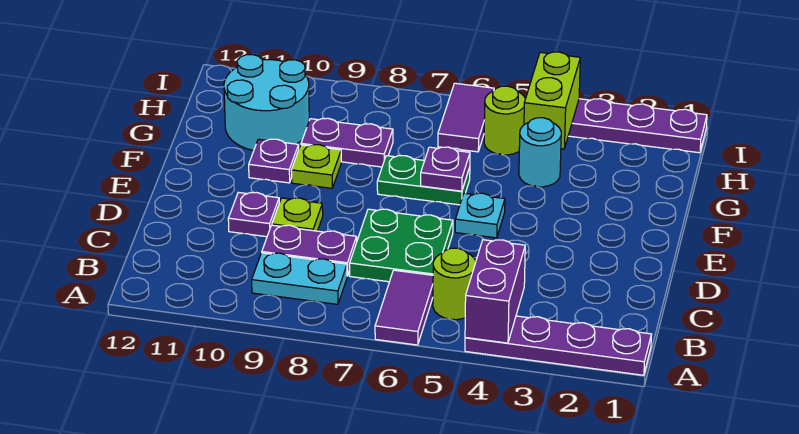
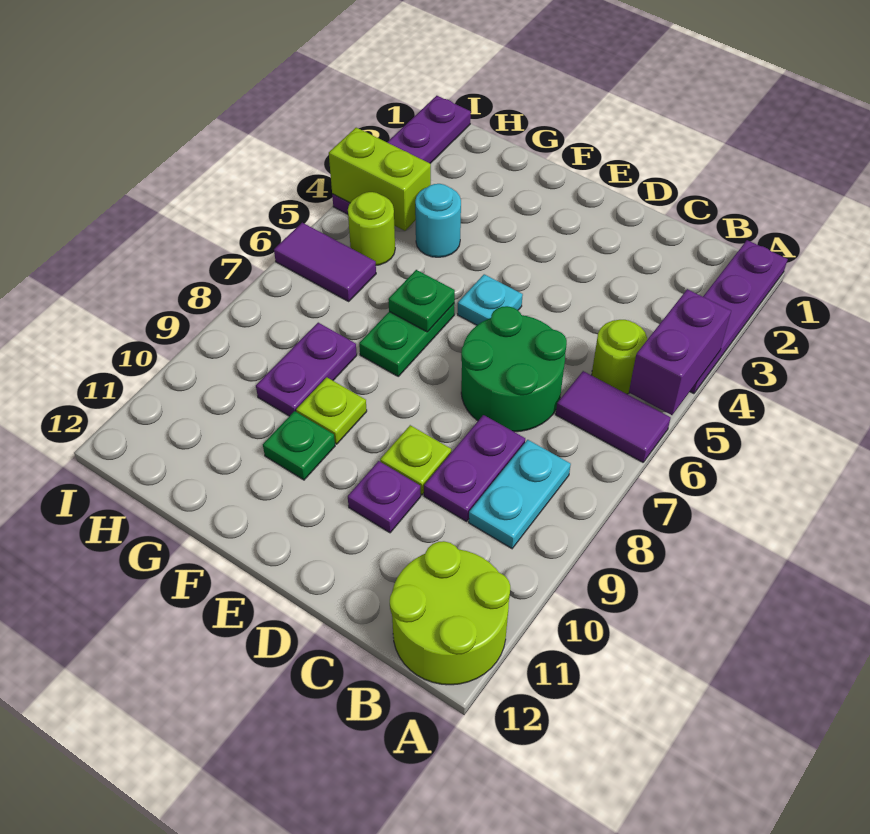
purple 1x2 brick [465,240,525,343] -> purple 1x2 brick turned to [629,289,731,415]
none -> lime 2x2 round brick [390,541,510,685]
green 2x2 plate [350,209,453,282] -> green 2x2 round brick [461,306,567,432]
purple 1x1 plate [421,147,470,191] -> green 1x1 plate [388,270,455,332]
purple 1x1 plate [249,139,299,183] -> green 1x1 plate [263,411,335,480]
cyan 2x2 round brick [224,55,309,150] -> none

